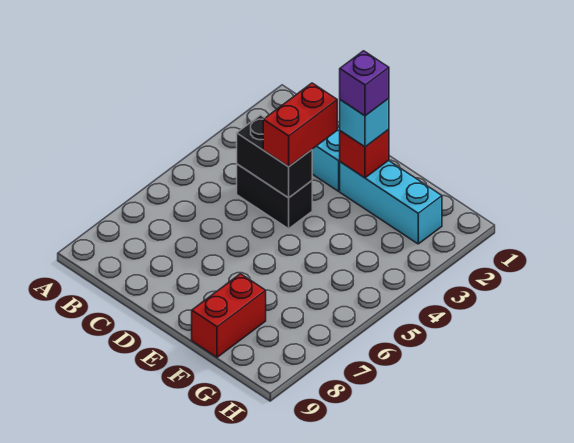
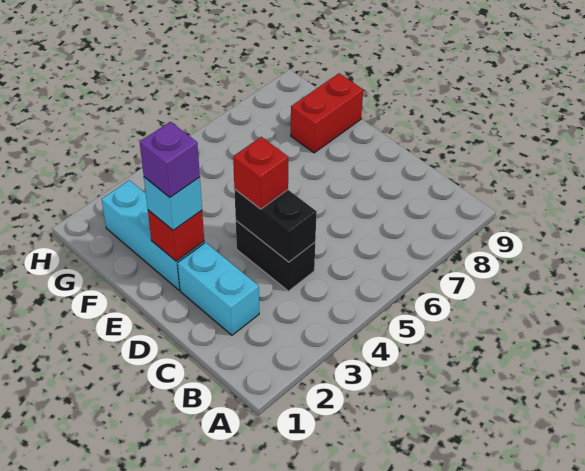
red 1x2 brick [263,83,337,167] -> red 1x1 brick [233,137,288,209]

